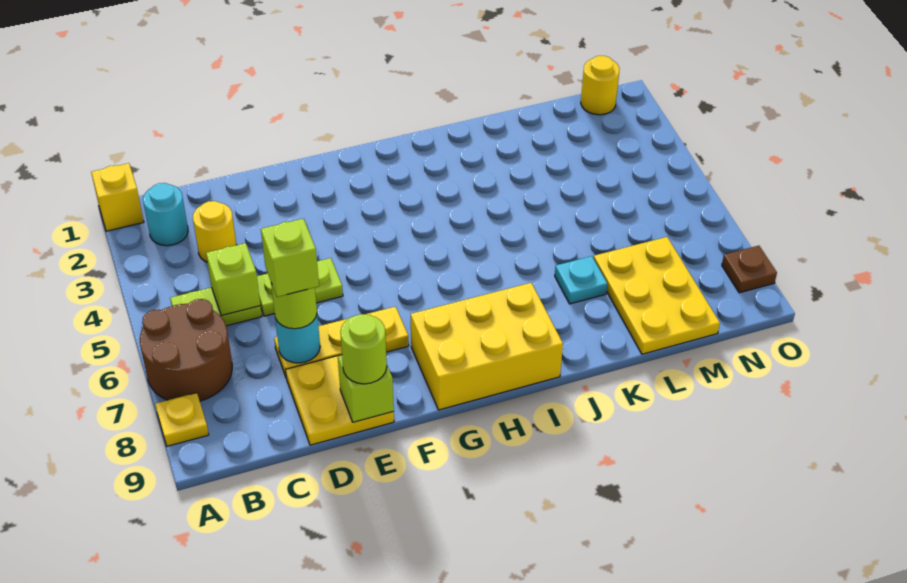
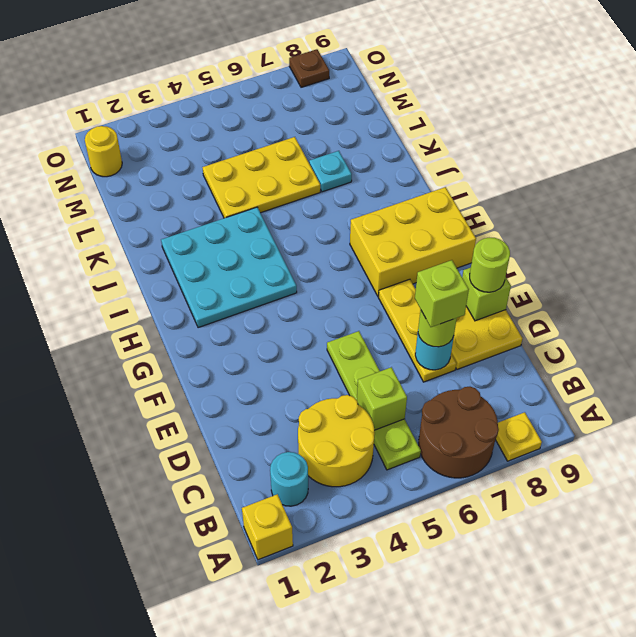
yellow 1x1 round brick [193,201,236,262] -> yellow 2x2 round brick [298,395,375,487]
yellow 2x3 brick [411,283,563,410] -> yellow 2x3 brick turned to [350,187,476,296]
none -> cyan 3x3 plate [161,207,297,328]
yellow 2x3 plate [594,237,720,354] -> yellow 2x3 plate moved to [202,137,320,218]

